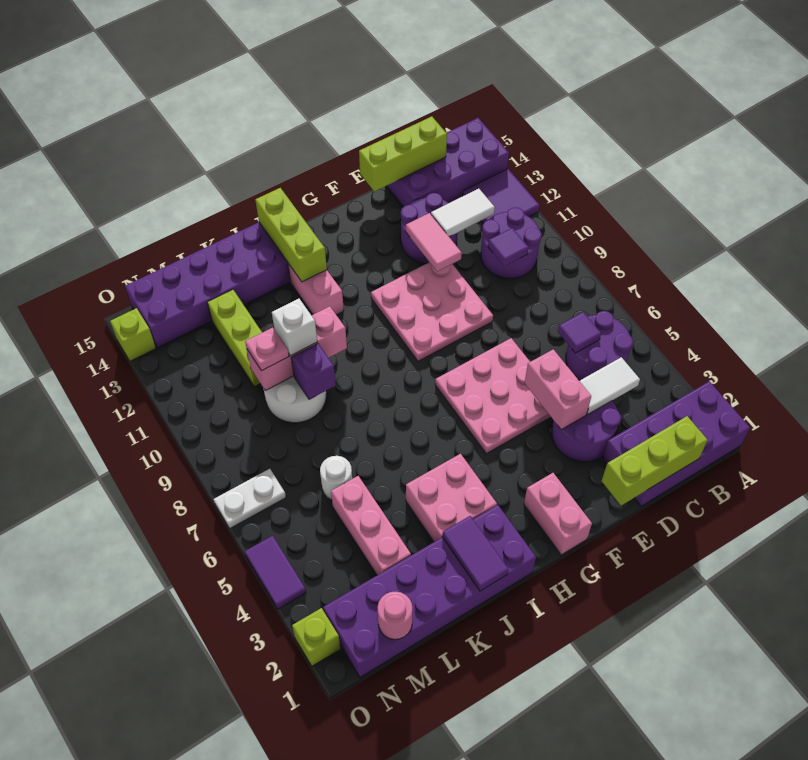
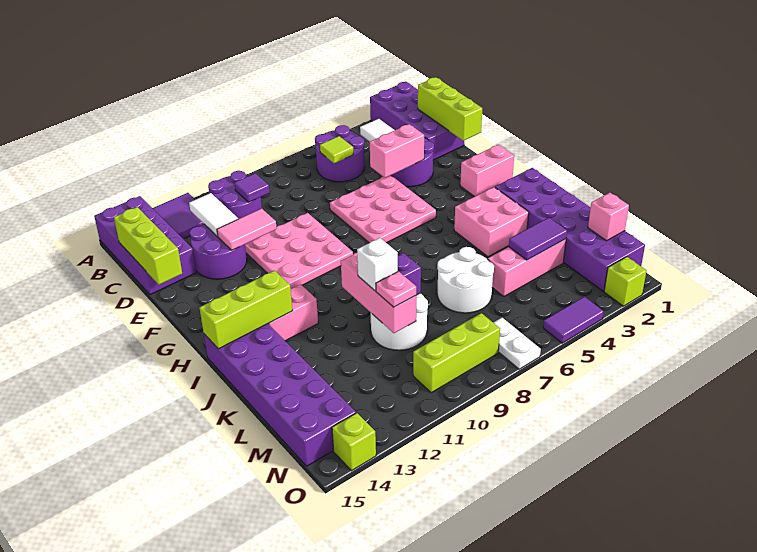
purple 1x1 tile [558,312,601,353] -> lime 1x1 tile [320,136,353,163]
purple 1x2 tile [442,516,508,591] -> purple 1x2 tile moved to [509,218,567,260]
white 1x1 round brick [320,456,352,500] -> white 2x2 round brick [437,247,494,313]
lime 1x3 brick [207,290,262,387] -> lime 1x3 brick moved to [413,313,500,393]
pink 1x1 round brick [378,592,413,639] -> pink 1x1 brick [588,193,629,241]

